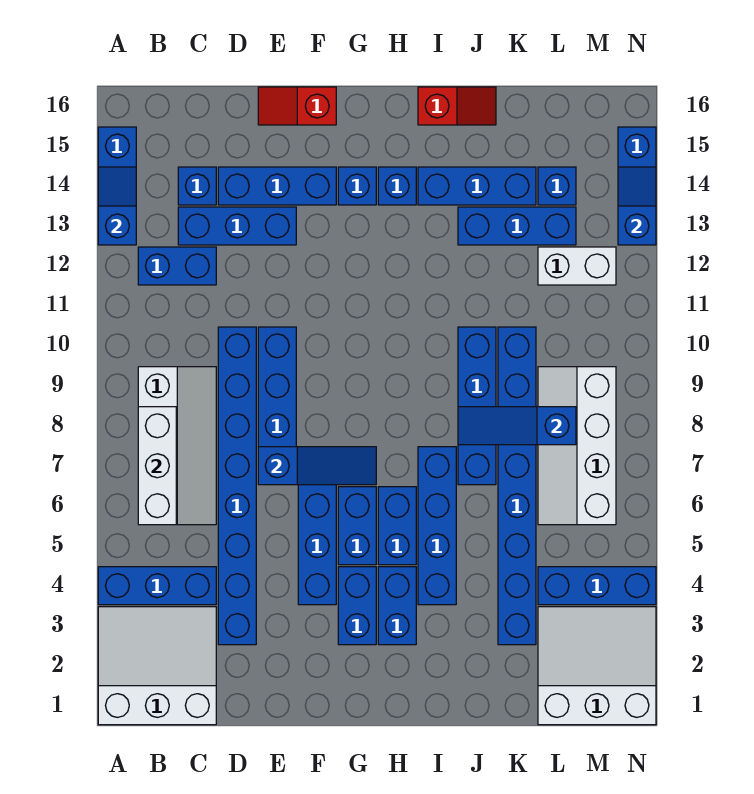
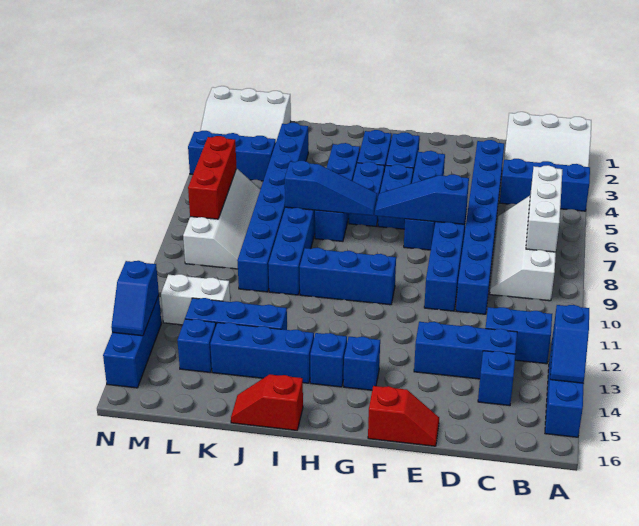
blue 1x3 brick [218,167,336,205] -> blue 1x3 brick moved to [300,248,396,305]
blue 1x3 slope [458,407,576,445] -> blue 1x3 slope moved to [285,161,377,216]
none -> red 1x3 brick [188,136,236,219]

